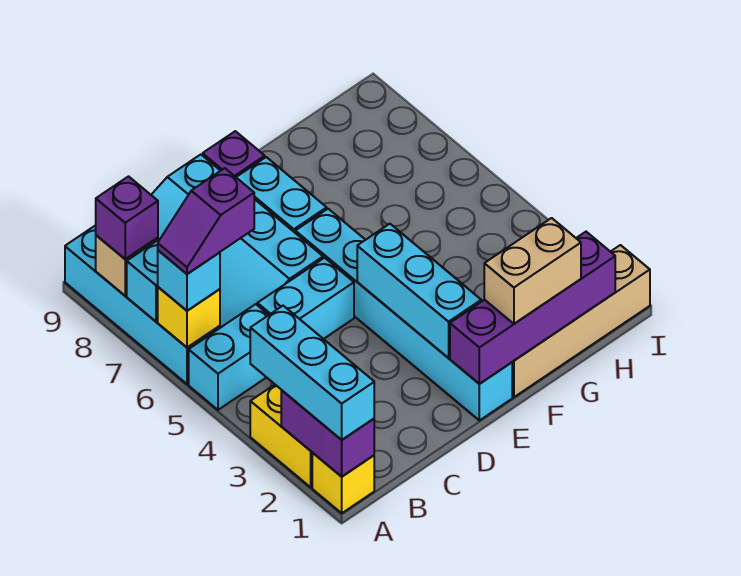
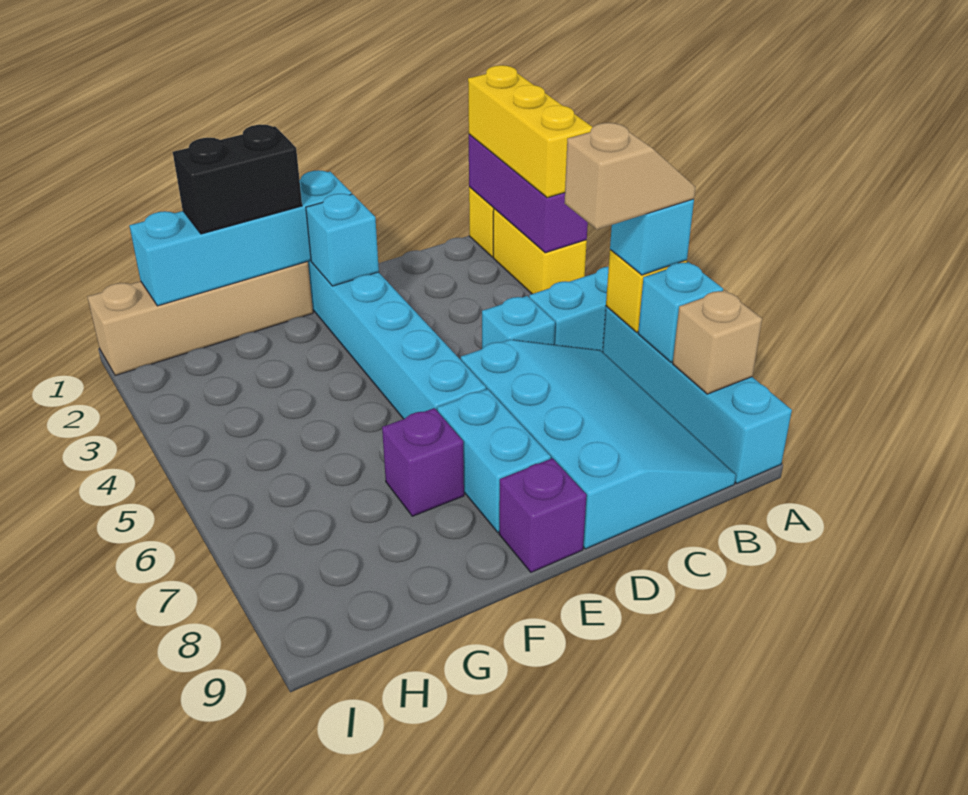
purple 1x2 brick [281,390,374,477] -> purple 1x3 brick [469,134,588,253]
cyan 1x3 brick [250,306,374,440] -> yellow 1x3 brick [468,65,592,198]
purple 1x2 slope [158,168,254,274] -> tan 1x2 slope [564,123,696,229]
purple 1x1 brick [96,176,158,259] -> purple 1x1 brick moved to [382,408,464,516]
cyan 1x2 brick [257,258,354,339] -> cyan 1x1 brick [482,296,555,349]
purple 1x4 brick [450,232,615,384] -> cyan 1x4 brick [129,170,352,306]
cyan 1x3 brick [357,224,481,358] -> cyan 1x1 brick [306,194,379,286]
tan 1x2 brick [484,218,581,324] -> black 1x2 brick [173,125,302,234]

